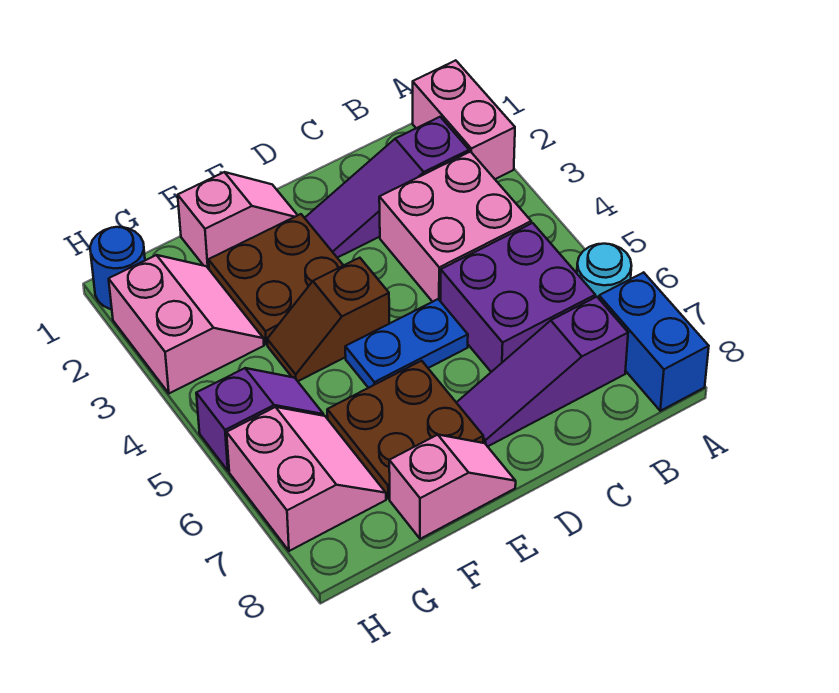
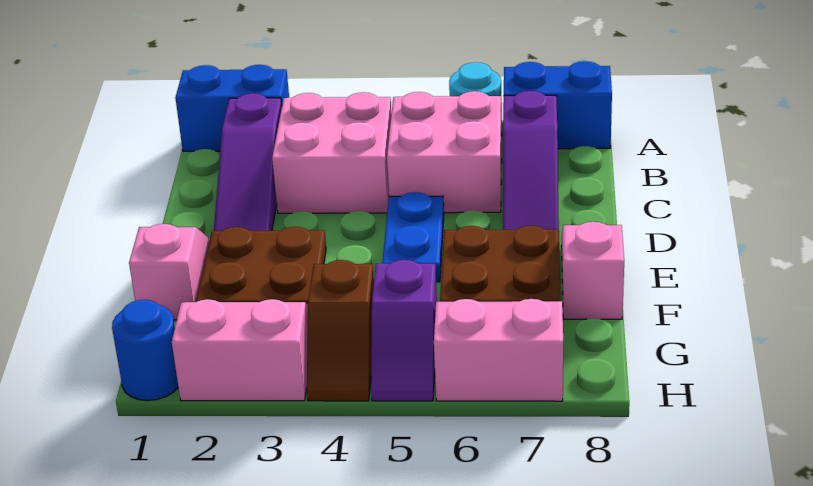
pink 1x2 brick [413,60,515,179] -> blue 1x2 brick [175,65,289,151]
purple 2x2 brick [441,223,595,372] -> pink 2x2 brick [387,91,502,213]
brown 1x2 slope [267,258,389,381] -> brown 1x2 slope moved to [307,260,374,401]
purple 1x2 slope [196,368,324,471] -> purple 1x2 slope turned to [371,260,437,401]

